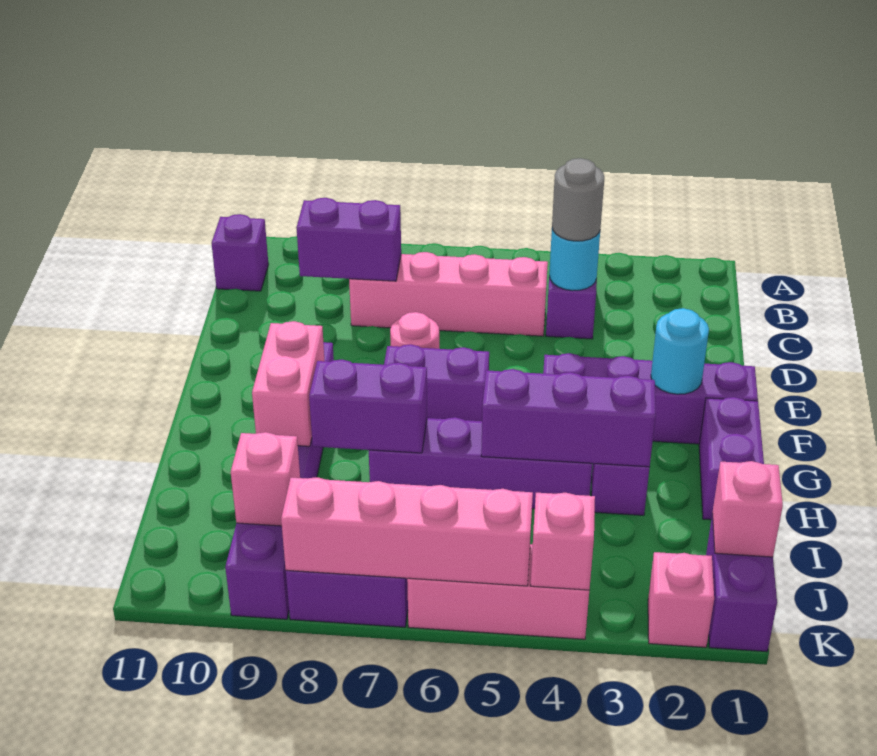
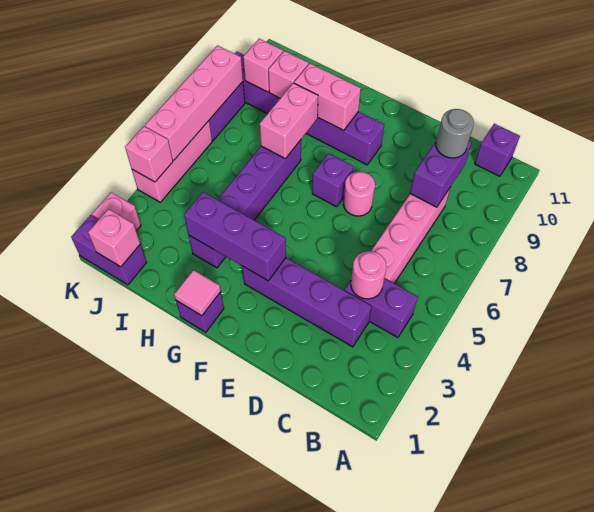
cyan 1x1 round brick [549,229,600,291] -> pink 1x1 round brick [351,251,386,299]
grey 1x1 round brick [552,158,604,241] -> grey 1x1 round brick moved to [436,109,474,158]
purple 1x4 brick [543,353,758,444] -> purple 1x4 brick turned to [242,258,372,347]
cyan 1x1 round brick [651,308,709,394] -> none
purple 1x2 brick [384,344,489,421] -> purple 1x1 brick [312,153,354,207]
purple 1x2 brick [699,397,764,520] -> purple 1x1 brick [176,292,224,332]
none -> pink 1x1 tile [174,270,221,316]
purple 1x3 brick [481,369,656,467] -> purple 1x3 brick turned to [184,192,286,281]
purple 1x2 brick [309,360,427,453] -> pink 1x2 brick [260,83,318,159]
none -> pink 1x1 brick [268,51,308,98]

